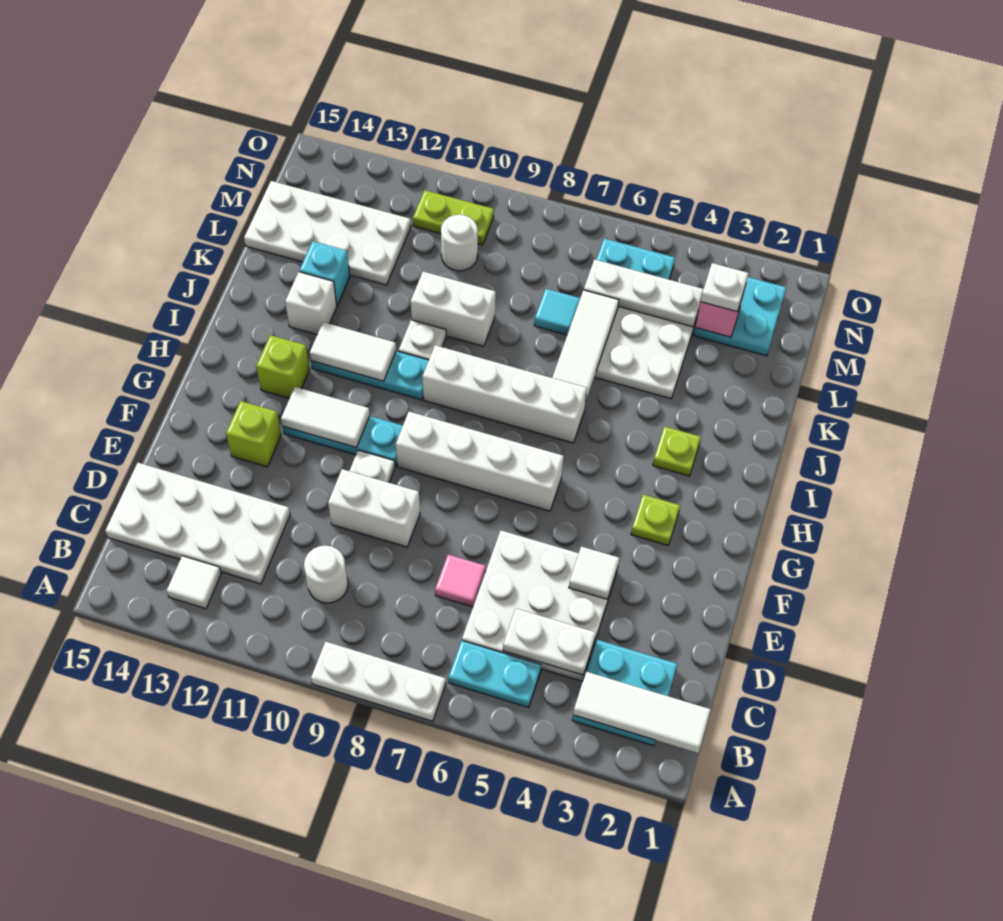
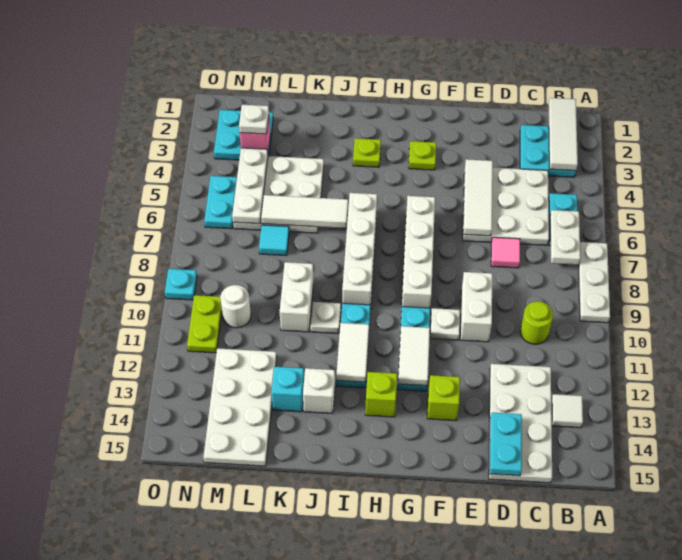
white 1x2 plate [503,609,596,675] -> white 1x2 plate moved to [550,210,580,265]
white 1x1 round brick [304,545,348,603] -> lime 1x1 round brick [520,301,553,344]
none -> cyan 1x2 plate [490,413,522,476]
white 1x1 tile [569,546,619,599] -> white 1x3 tile [463,159,493,236]
none -> cyan 1x1 plate [165,269,197,300]

